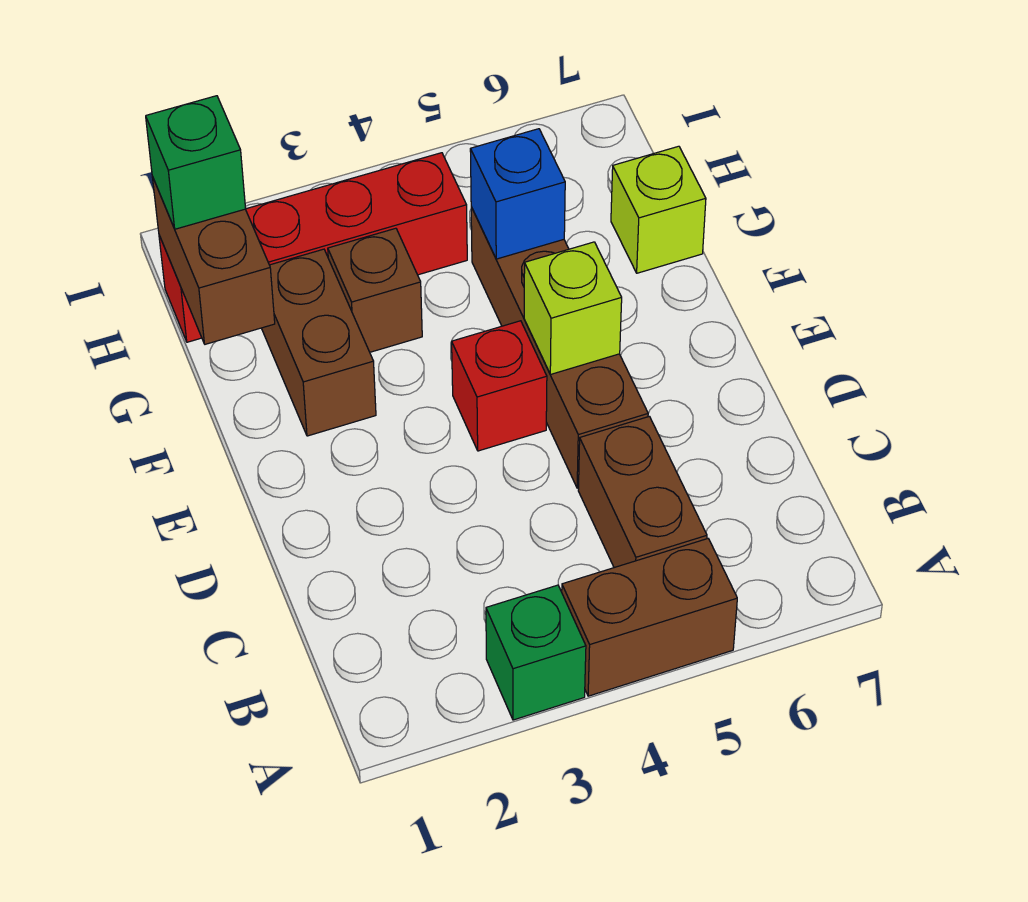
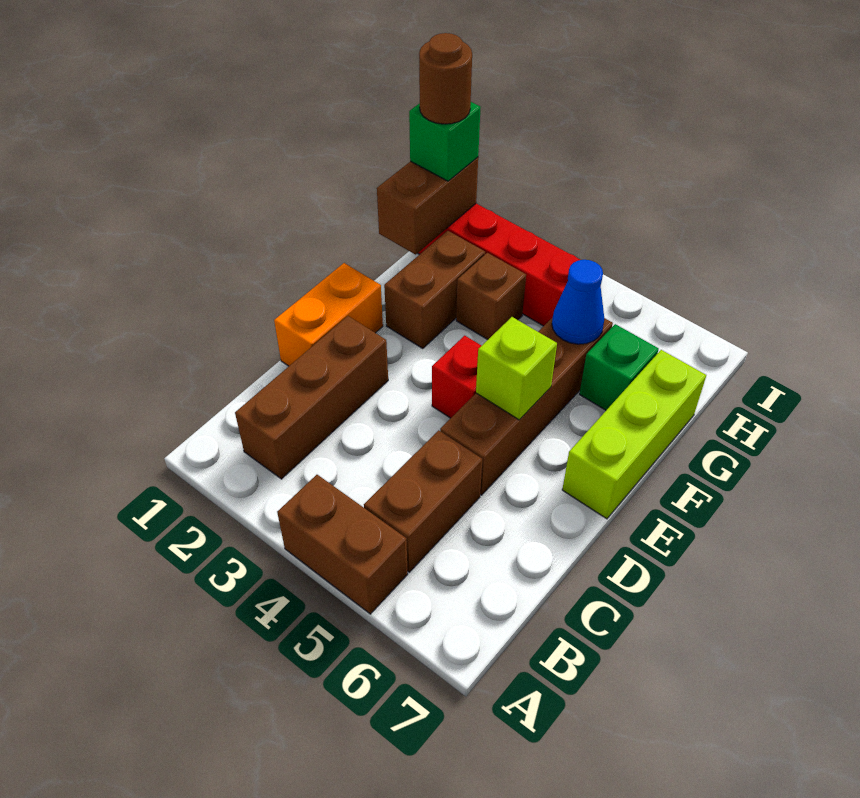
green 1x1 brick [486,585,586,720] -> green 1x1 brick moved to [579,324,659,410]
none -> brown 1x3 brick [235,316,388,479]
none -> orange 1x2 brick [274,263,383,366]
blue 1x1 brick [470,129,565,259] -> blue 1x1 cone [552,260,604,344]
lime 1x1 brick [611,146,706,273] -> lime 1x3 brick [562,350,706,519]
none -> brown 1x1 round brick [419,33,472,124]

